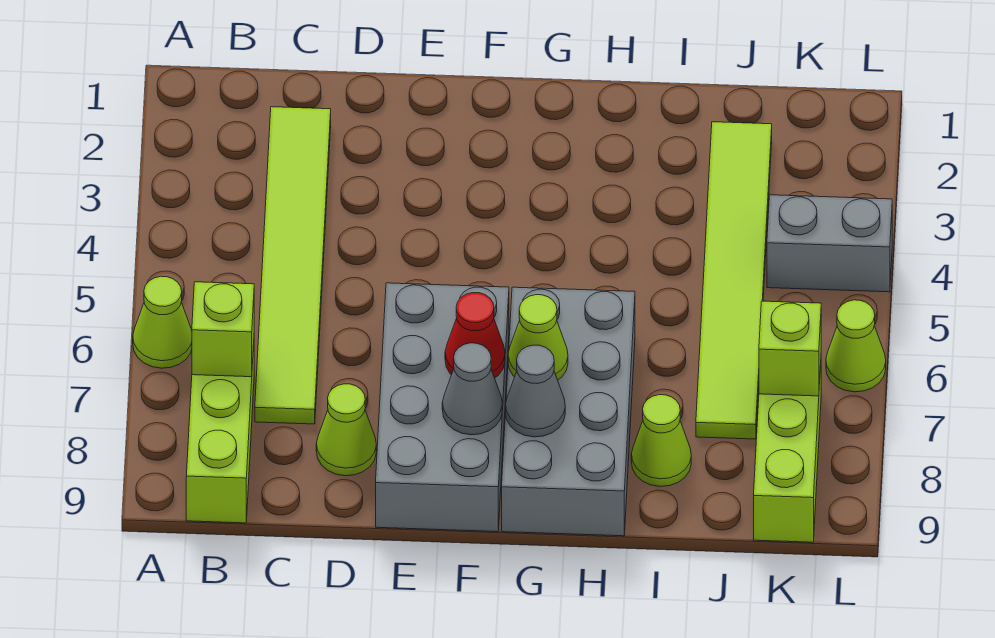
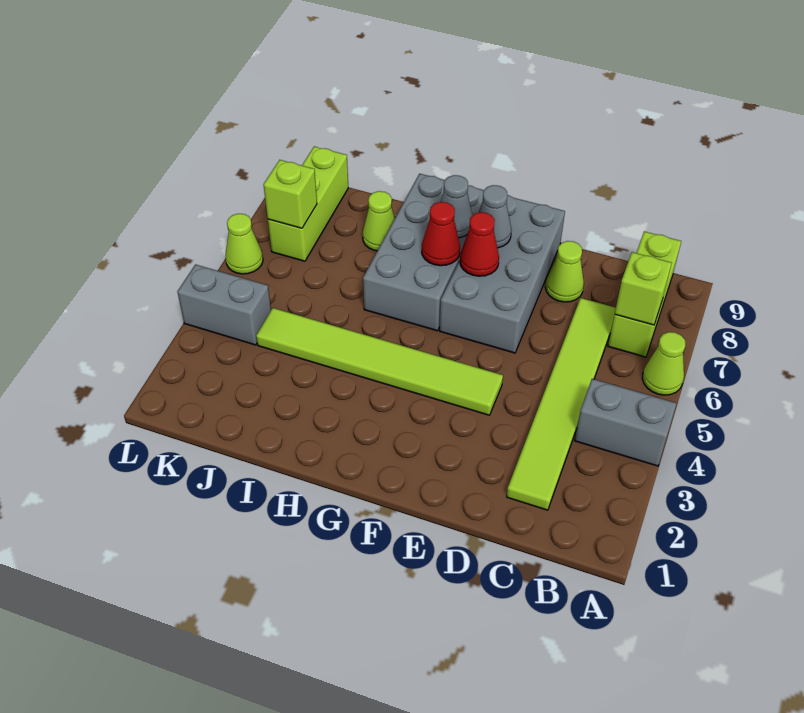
none -> grey 1x2 brick [575,379,677,466]
lime 1x1 cone [508,295,568,380] -> red 1x1 cone [422,202,460,266]
lime 1x6 tile [696,122,772,439] -> lime 1x6 tile turned to [256,308,503,415]

